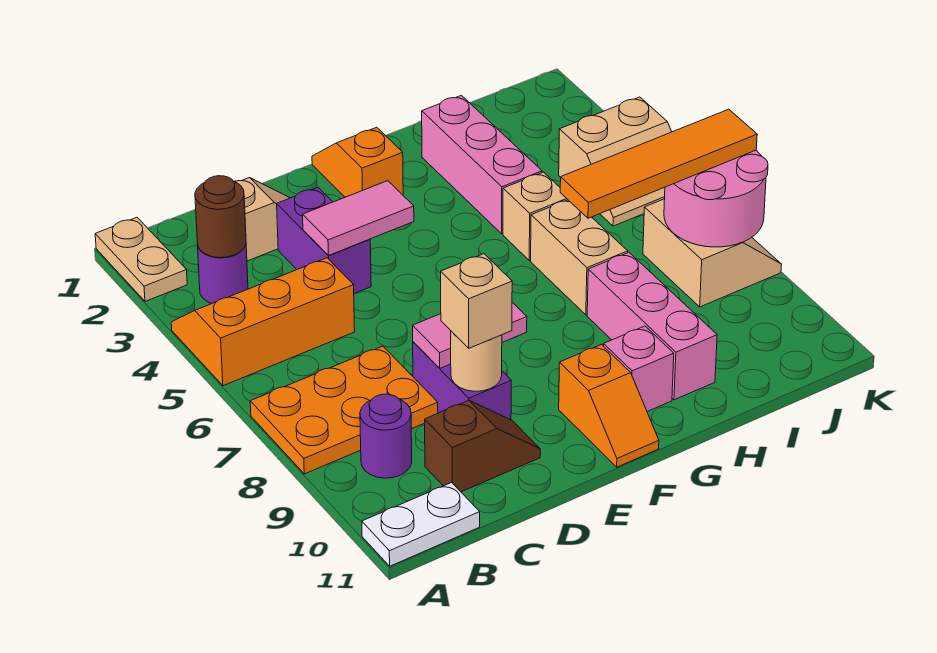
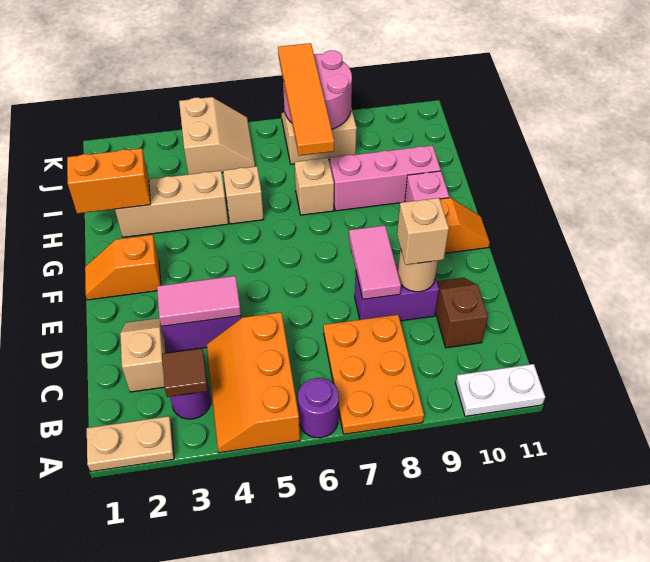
white 1x2 plate [362,483,480,566] -> white 1x2 plate turned to [456,364,545,416]
brown 1x1 round brick [195,176,246,258] -> brown 1x1 tile [162,348,208,397]
purple 1x1 round brick [360,394,412,478] -> purple 1x1 round brick moved to [298,378,339,438]
pink 1x2 tile [303,181,414,256] -> pink 1x2 tile turned to [157,276,241,326]
none -> orange 1x2 brick [67,148,150,214]
pink 1x3 brick [422,95,542,234] -> tan 1x3 brick [115,171,228,237]
tan 1x2 brick [531,200,628,315] -> tan 1x1 brick [295,158,334,215]

